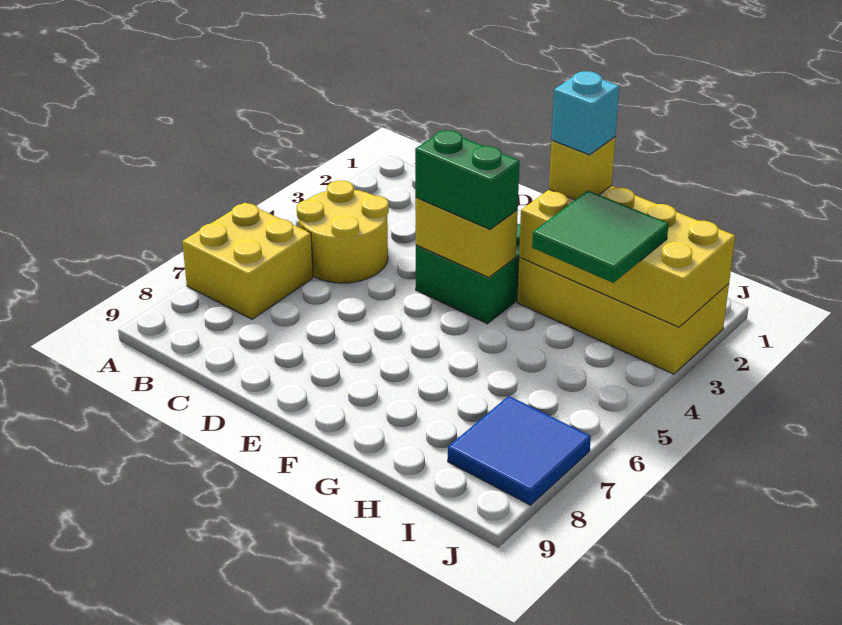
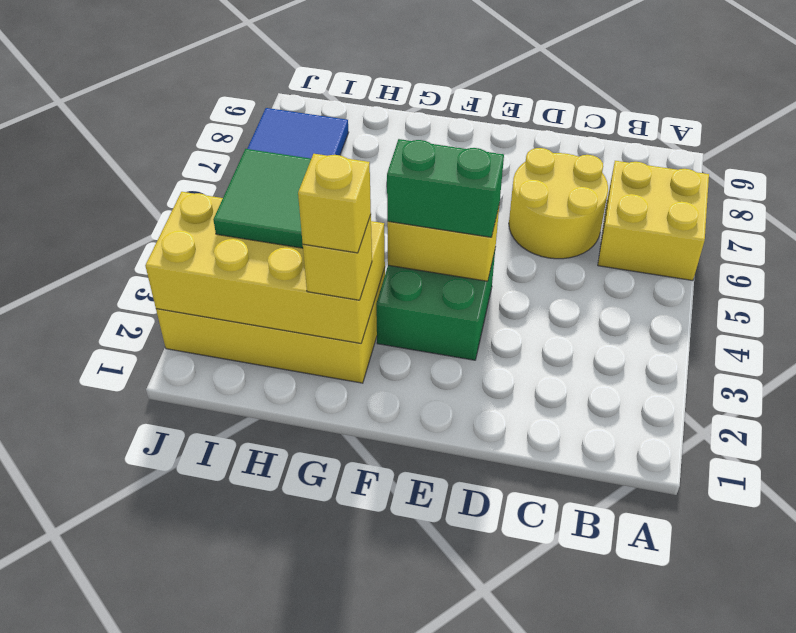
yellow 2x2 round brick [297,181,389,283] -> yellow 2x2 round brick moved to [509,148,608,259]
cyan 1x1 brick [551,71,619,155] -> yellow 1x1 brick [298,154,371,253]

